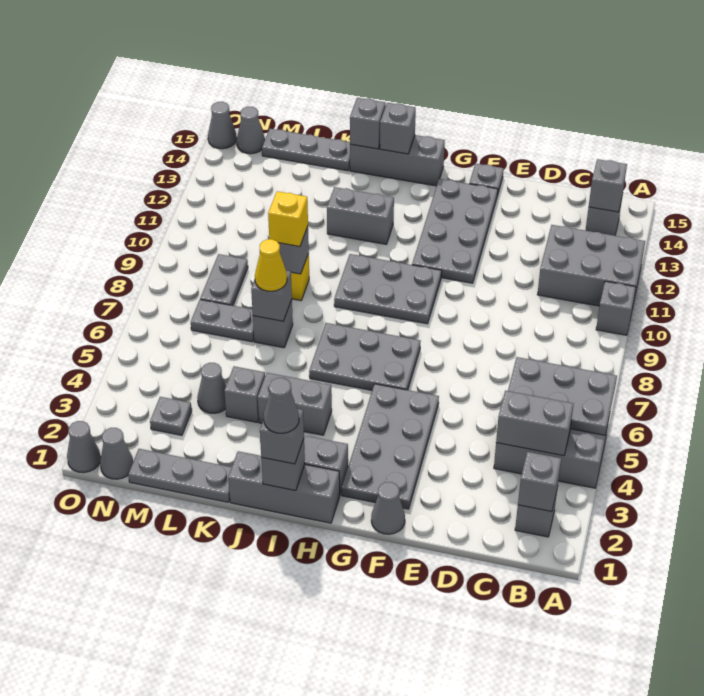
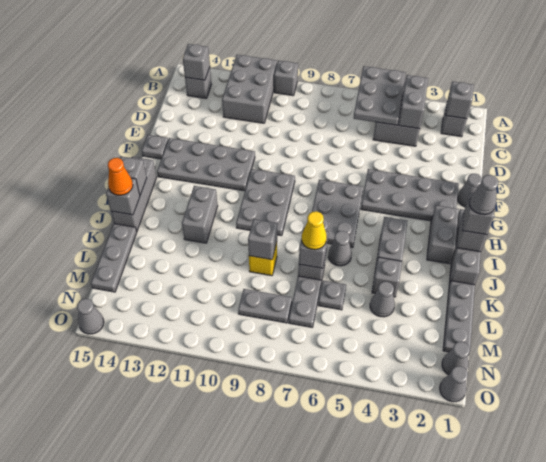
none -> orange 1x1 cone [108,158,133,195]
yellow 1x1 brick [268,191,308,247] -> none
grey 1x1 plate [150,397,192,435] -> grey 1x1 plate moved to [318,281,346,310]
grey 1x1 cone [237,107,265,154] -> grey 1x1 cone moved to [328,231,352,266]

